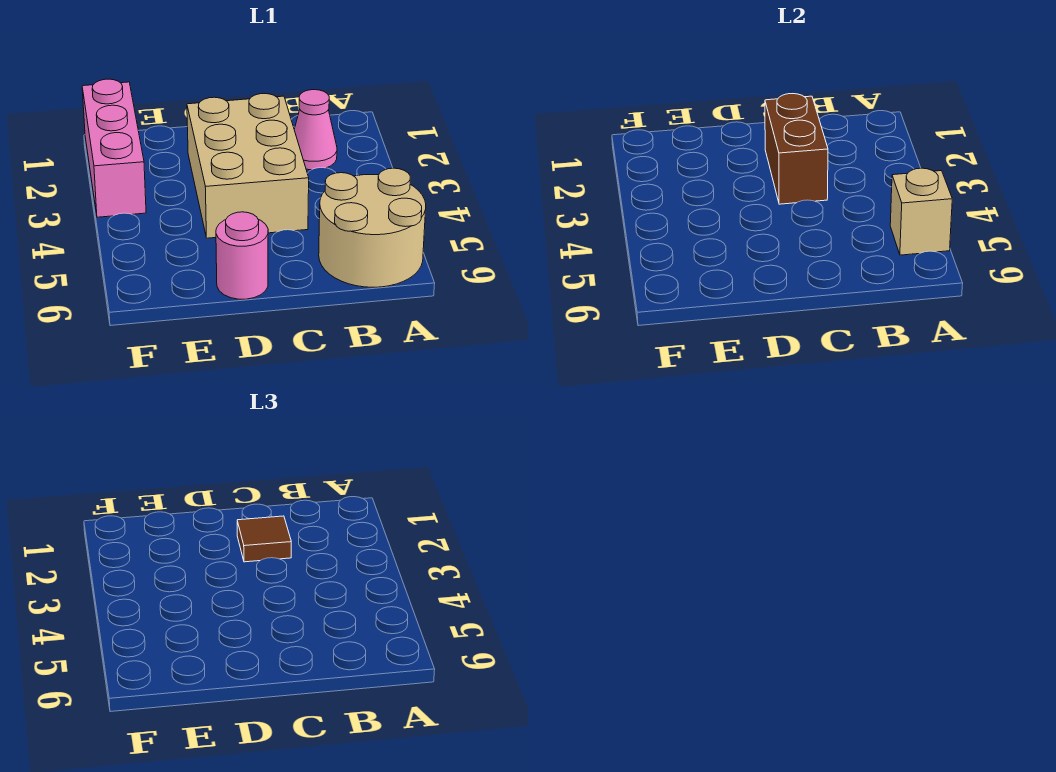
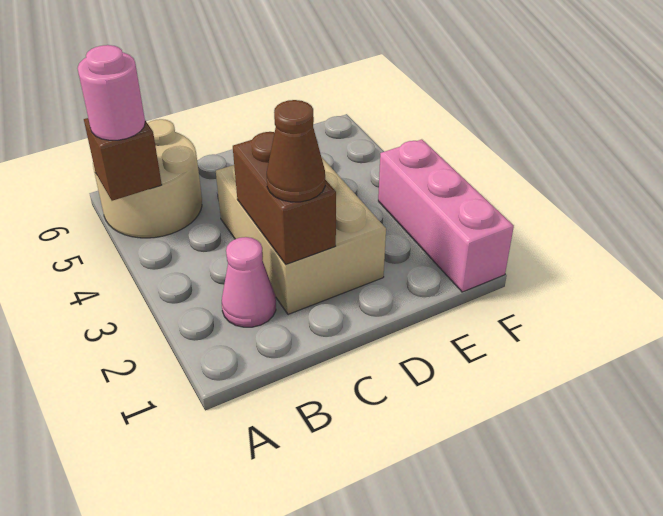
tan 1x1 brick [890,168,952,255] -> brown 1x1 brick [84,118,162,201]
brown 1x1 tile [237,516,291,562] -> brown 1x1 cone [267,100,325,202]
pink 1x1 round brick [216,212,268,299] -> pink 1x1 round brick moved to [78,45,145,140]

